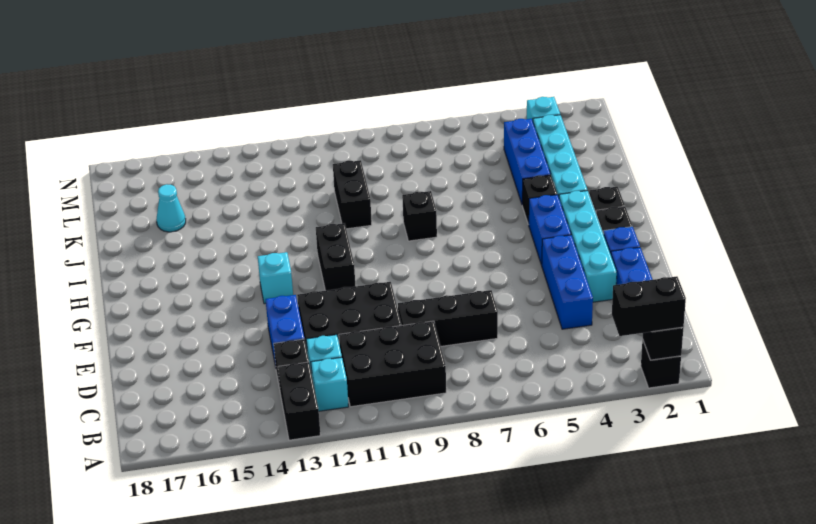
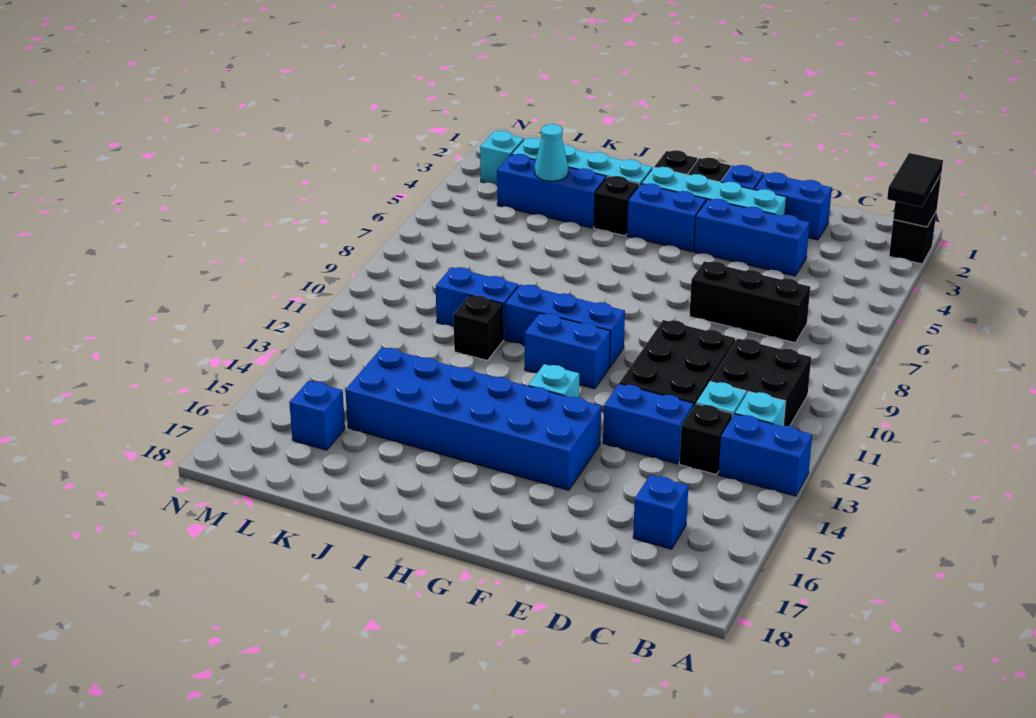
black 1x2 brick [612,276,686,336] -> black 1x2 tile [887,153,943,207]
black 1x2 brick [278,362,320,440] -> blue 1x2 brick [718,414,812,496]
black 2x3 brick [339,321,446,407] -> black 2x2 brick [710,338,811,426]
none -> blue 1x1 brick [633,475,688,549]
black 1x3 brick [398,290,498,346] -> black 1x3 brick turned to [689,261,810,343]
none -> blue 2x6 brick [345,347,601,490]
none -> blue 1x3 brick [505,284,625,368]
black 1x2 brick [316,223,355,291] -> blue 1x2 brick [525,313,610,389]
black 1x1 brick [402,191,437,241] -> black 1x1 brick moved to [453,295,503,360]
black 1x2 brick [333,160,372,229] -> blue 1x2 brick [436,267,519,340]
cyan 1x1 cone [156,184,186,232] -> cyan 1x1 cone moved to [535,124,568,181]
none -> blue 1x1 brick [289,381,345,450]

